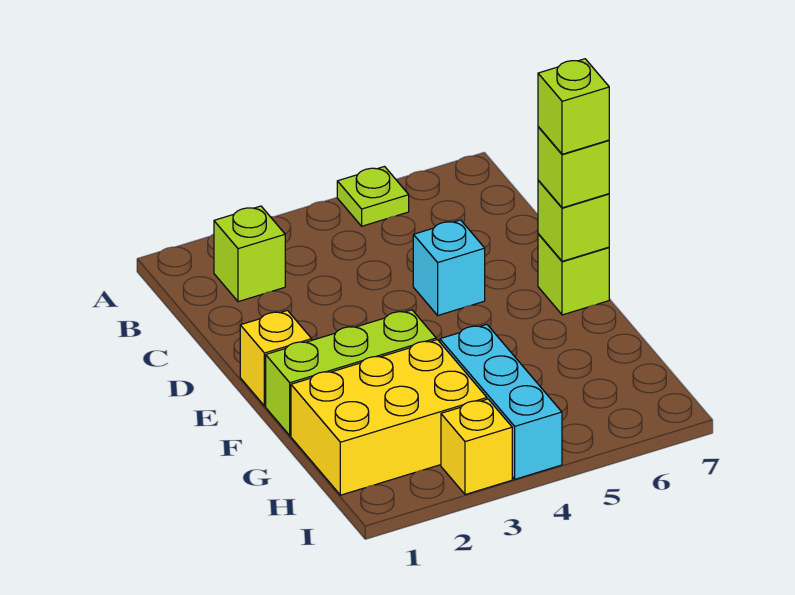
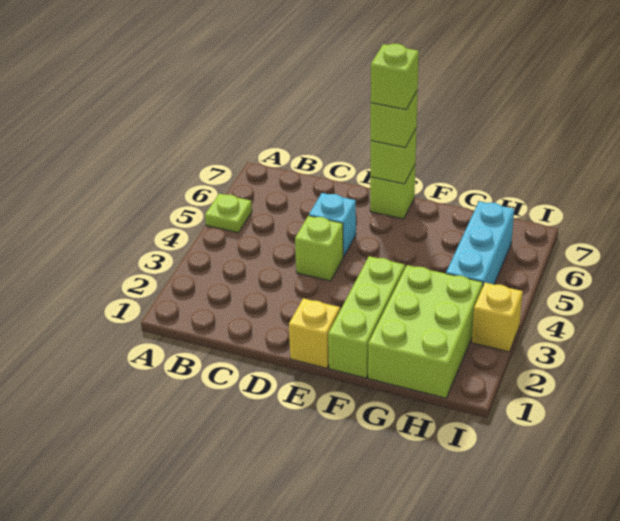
lime 1x1 brick [214,206,285,302] -> lime 1x1 brick moved to [295,216,343,281]
yellow 2x3 brick [291,340,487,495] -> lime 2x3 brick [368,265,483,398]
cyan 1x3 brick [440,324,562,479] -> cyan 1x3 brick turned to [446,201,514,286]

